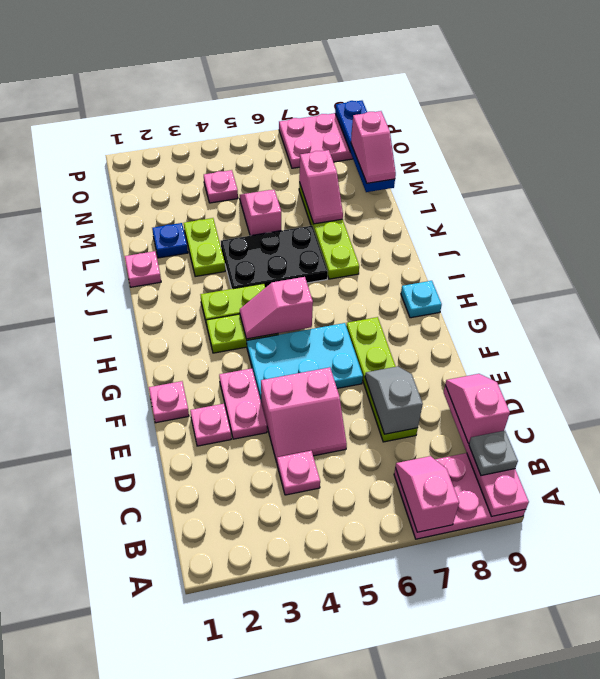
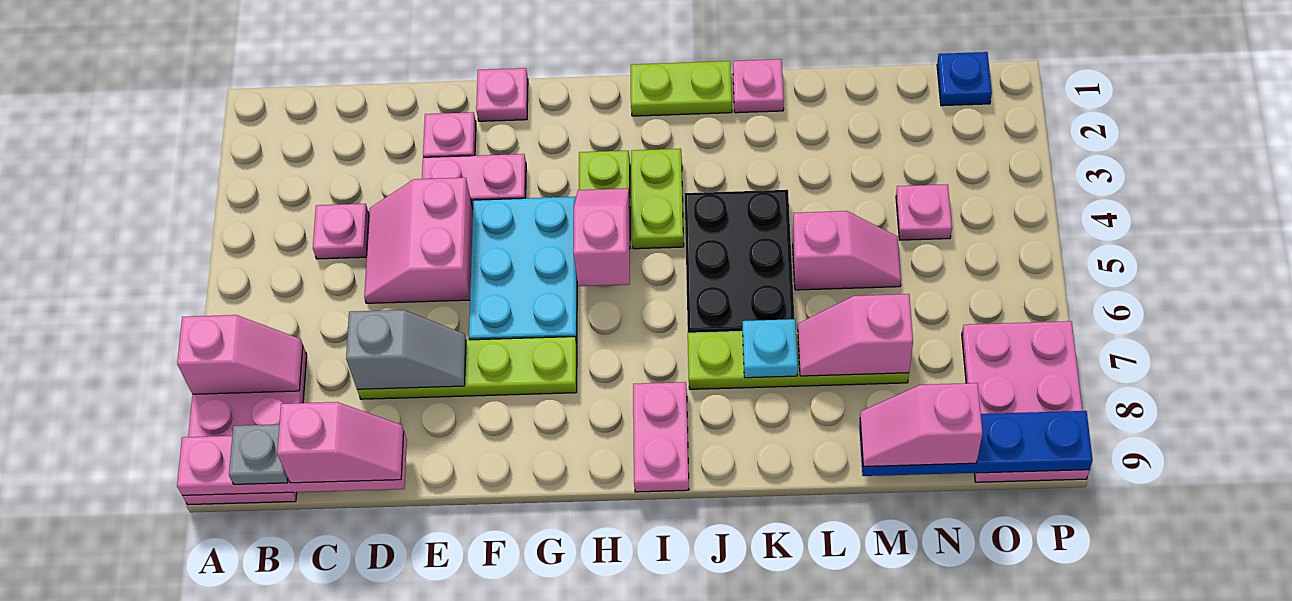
cyan 1x1 plate [401,281,442,318] -> cyan 1x1 plate moved to [742,319,798,378]
none -> pink 1x2 plate [633,382,689,492]
lime 1x2 plate [184,218,225,277] -> lime 1x2 plate moved to [631,61,732,116]
blue 1x1 plate [152,223,188,258] -> blue 1x1 plate moved to [937,52,992,106]

